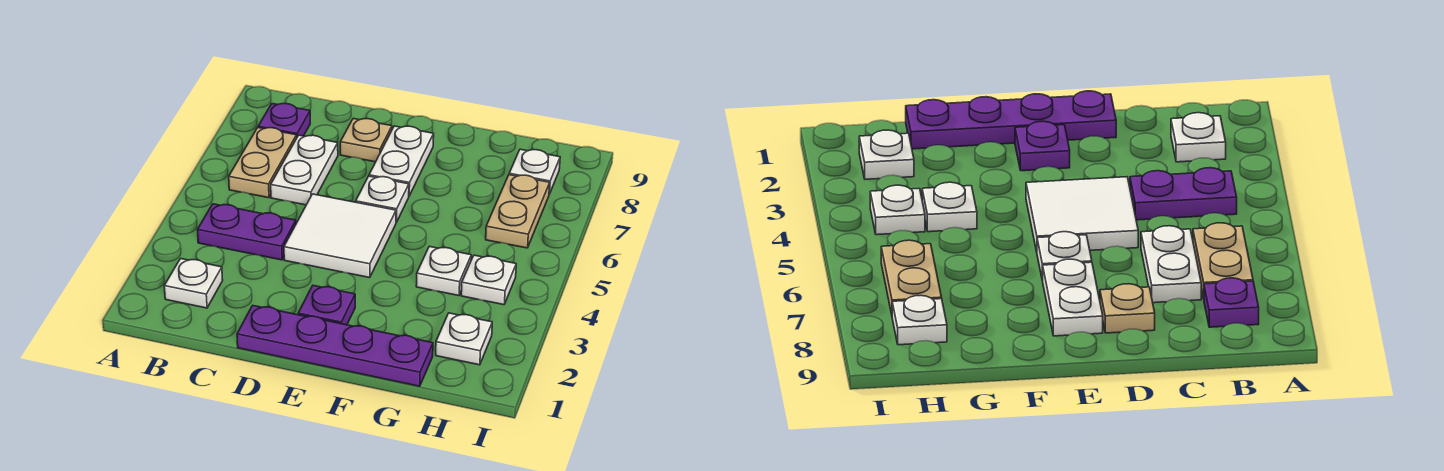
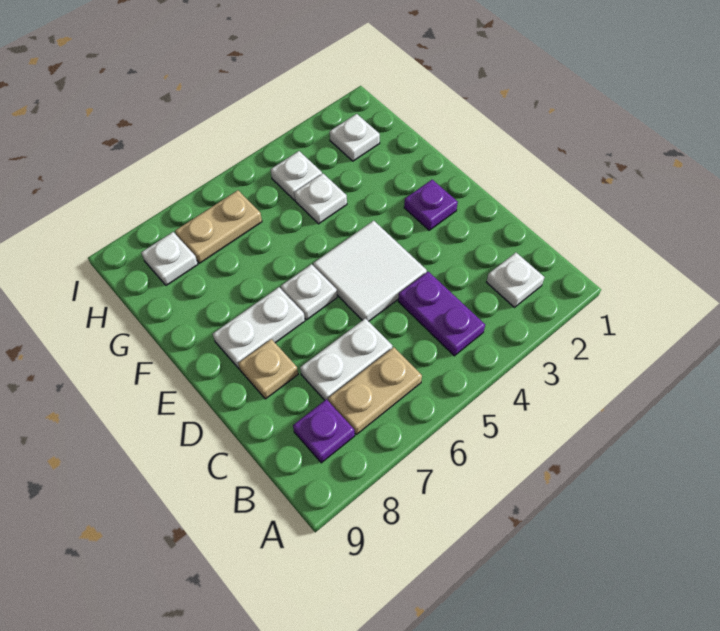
purple 1x4 plate [237,305,433,386] -> none

